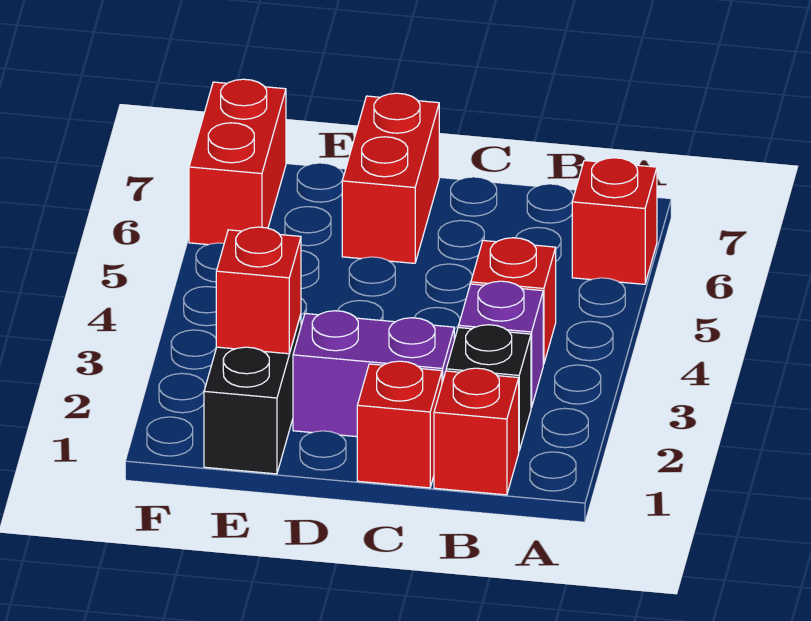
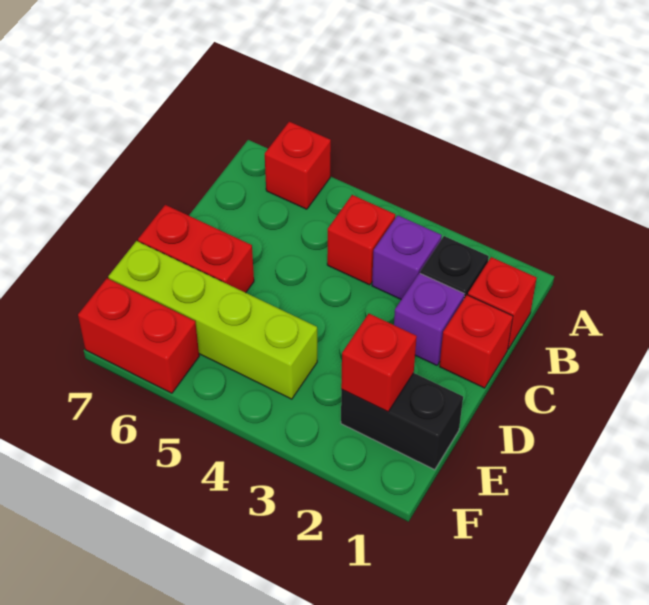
purple 1x2 brick [293,311,454,437] -> purple 1x1 brick [394,273,464,365]
none -> lime 1x4 brick [108,241,317,399]

